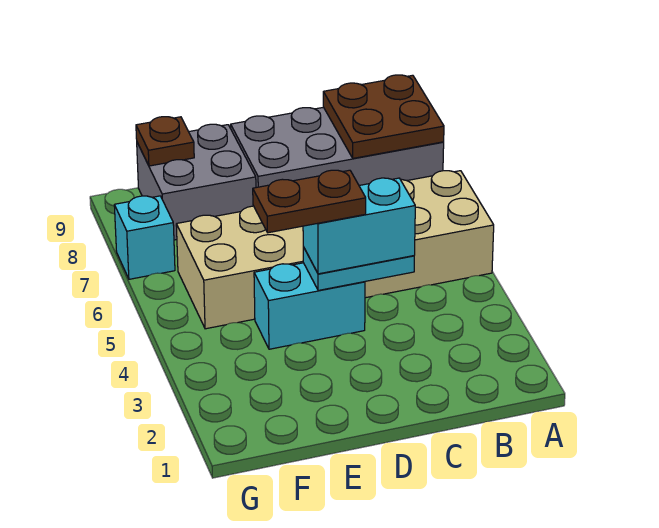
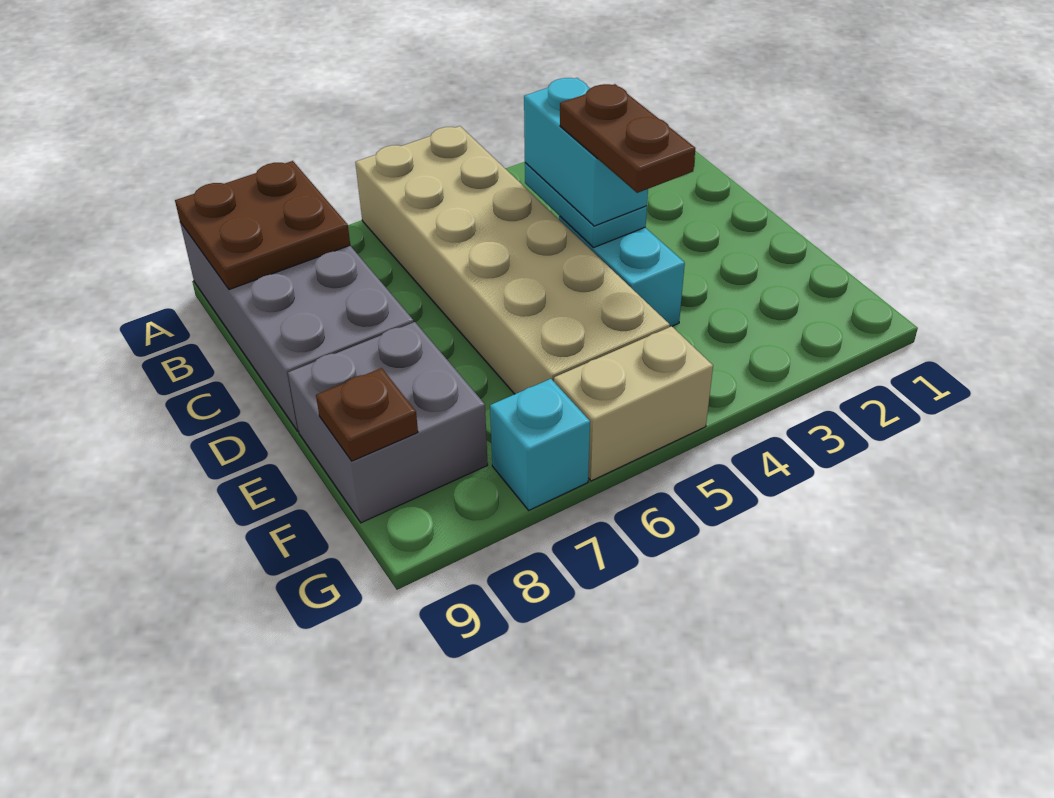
none -> tan 1x2 brick [554,326,713,481]

